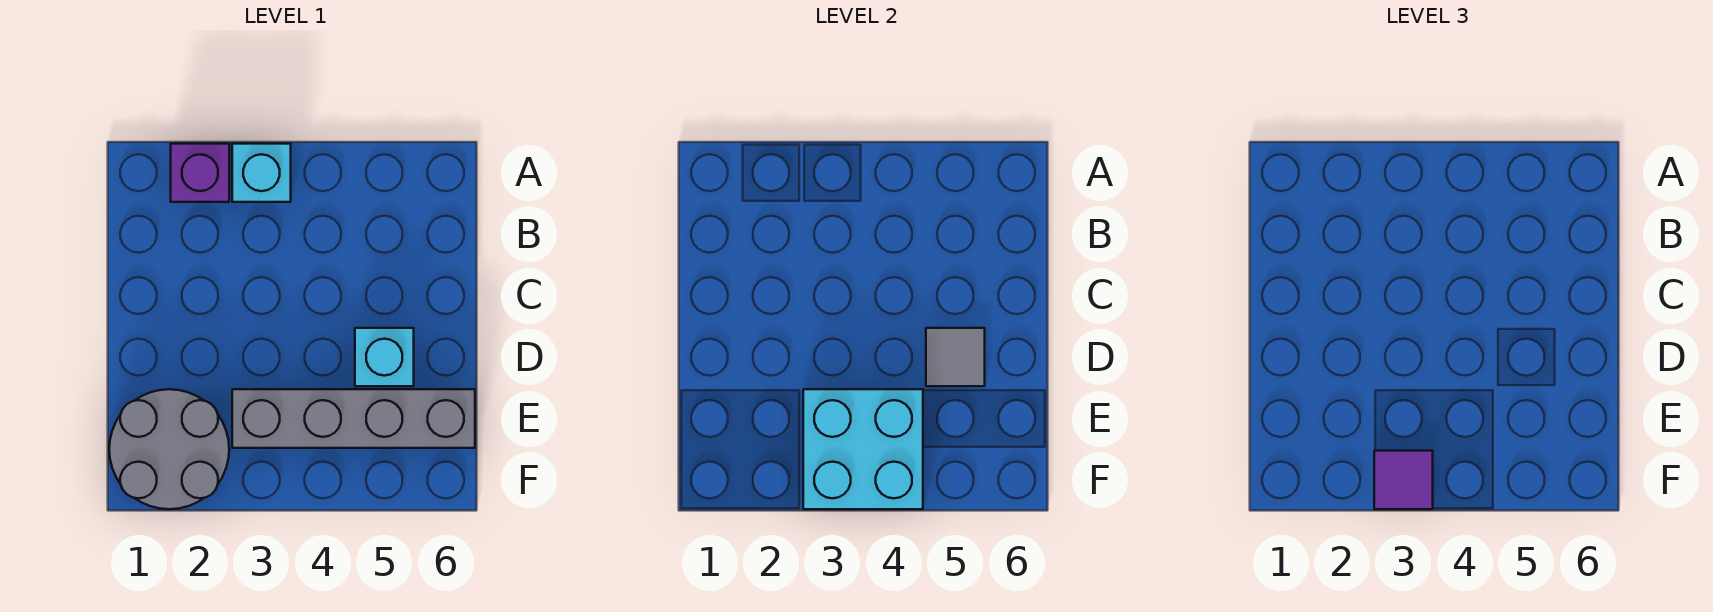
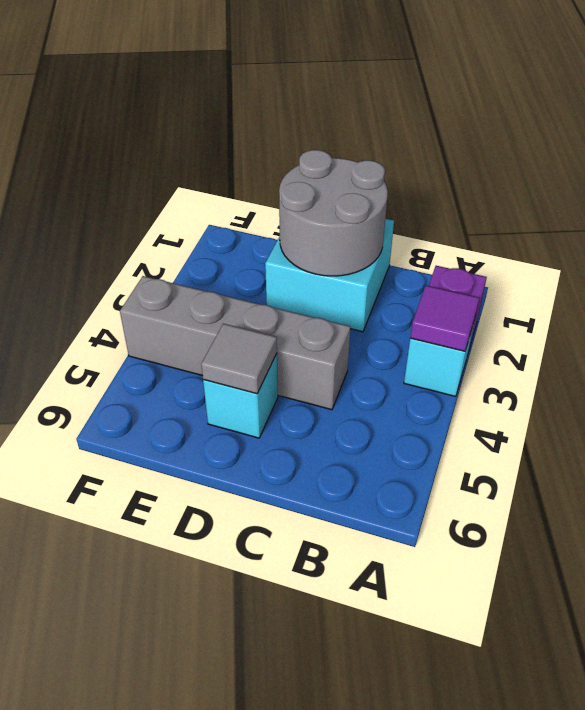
grey 2x2 round brick [109,389,229,509] -> grey 2x2 round brick moved to [279,150,388,276]
grey 1x4 brick [232,389,475,448] -> grey 1x4 brick turned to [120,276,351,410]
cyan 2x2 brick [803,389,923,509] -> cyan 2x2 brick moved to [265,219,394,332]
purple 1x1 tile [1374,451,1433,509] -> purple 1x1 tile moved to [410,285,479,351]

